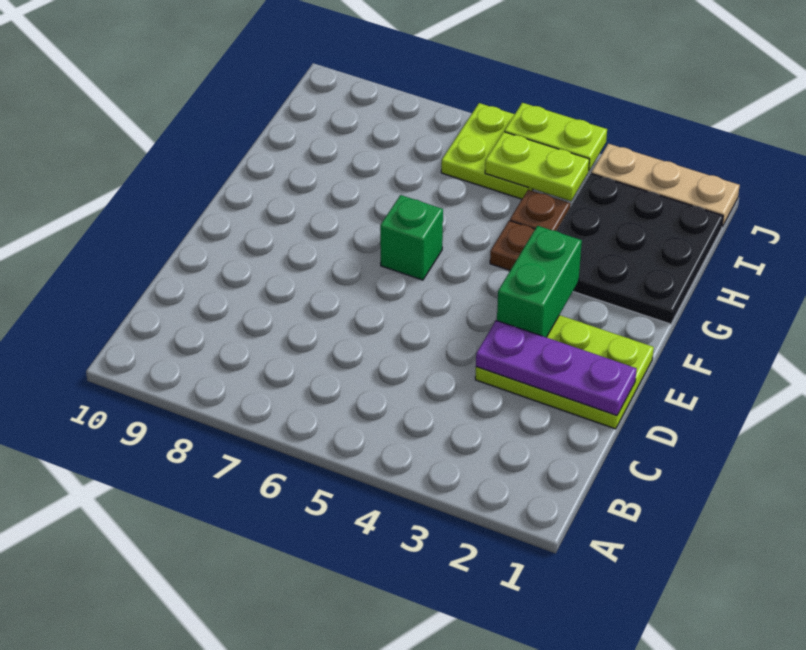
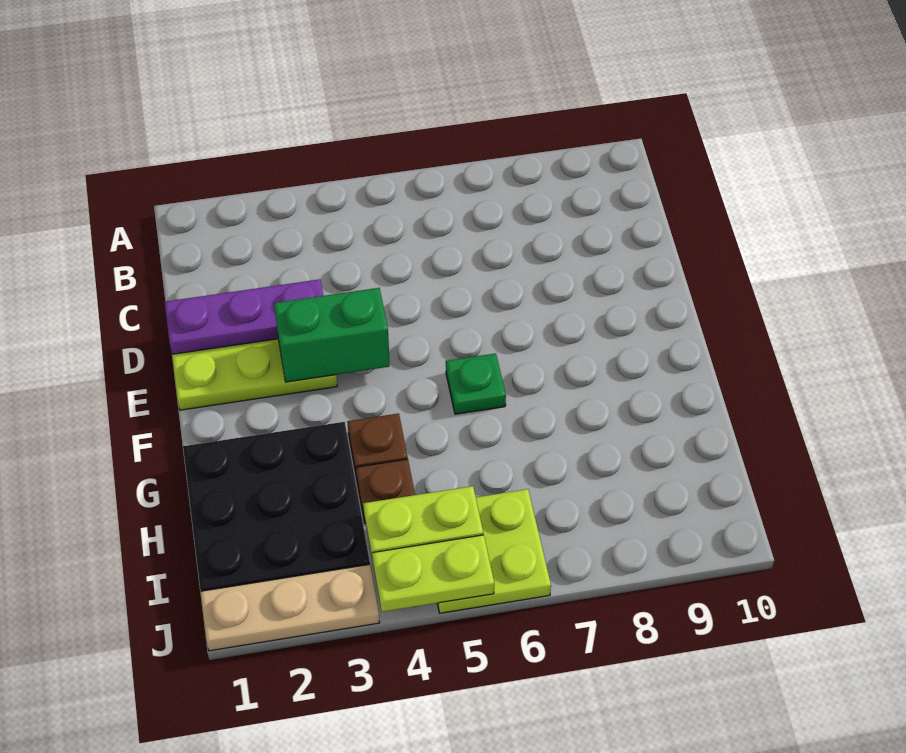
green 1x2 brick [497,226,582,337] -> green 1x2 brick turned to [274,288,390,382]
green 1x1 brick [380,195,443,280] -> green 1x1 plate [446,353,506,414]

